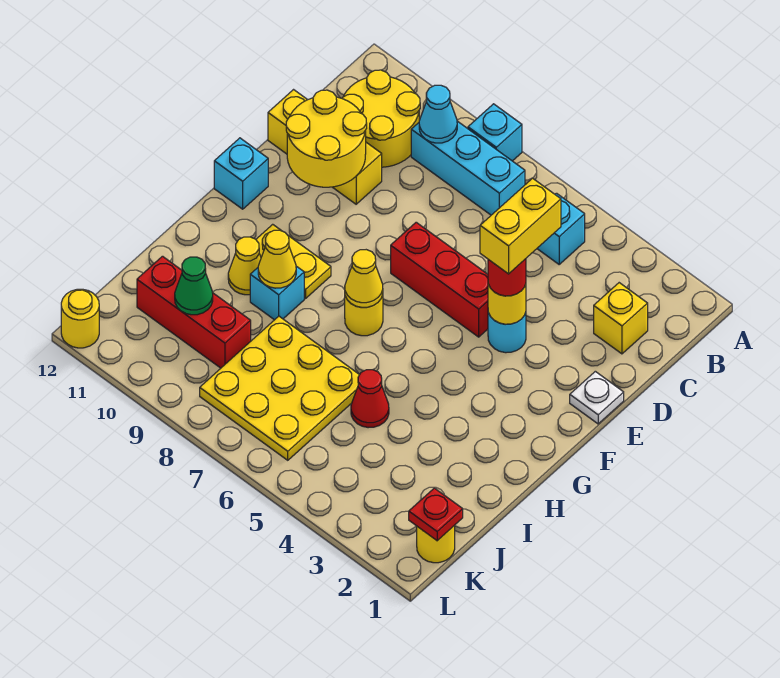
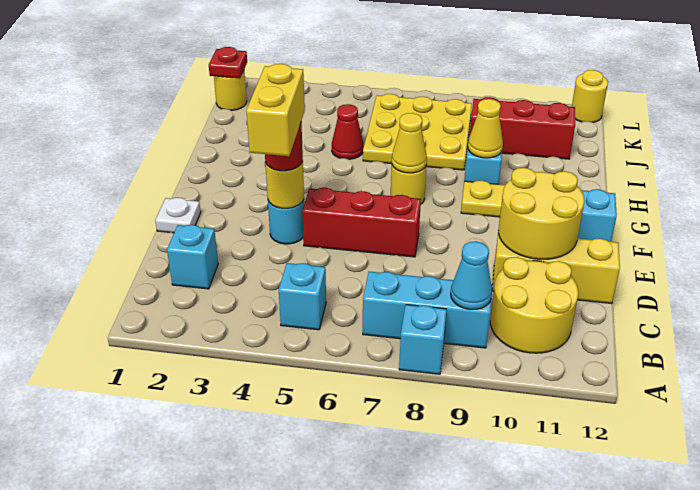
yellow 1x1 brick [594,283,648,354] -> cyan 1x1 brick [167,225,218,289]
yellow 1x1 cone [228,237,261,295] -> none
green 1x1 cone [175,257,213,315] -> none

